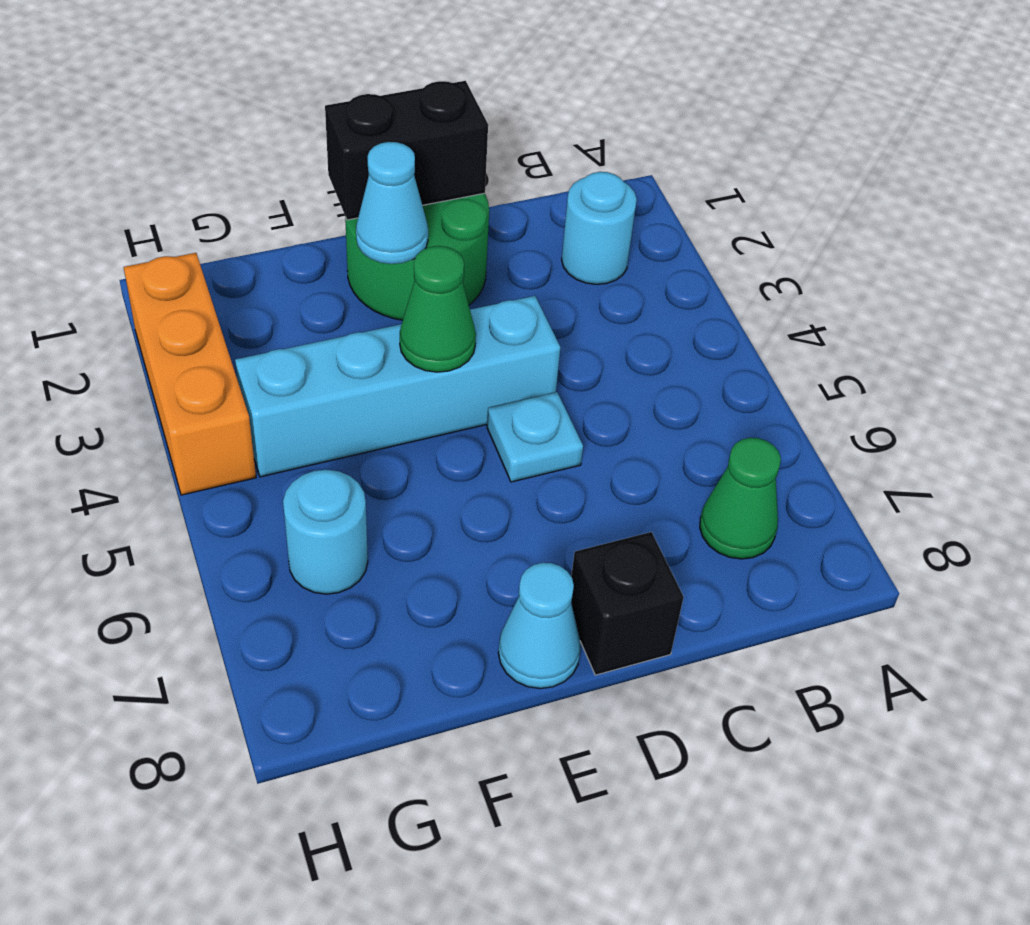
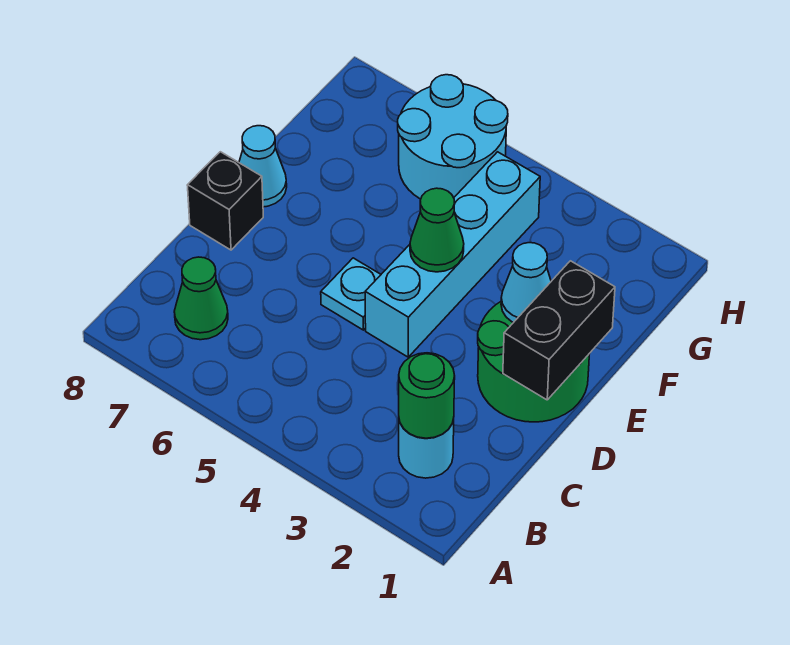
none -> green 1x1 round brick [399,353,455,438]
cyan 1x1 round brick [283,470,368,594] -> cyan 2x2 round brick [398,75,508,199]
orange 1x3 brick [124,253,256,495] -> none

